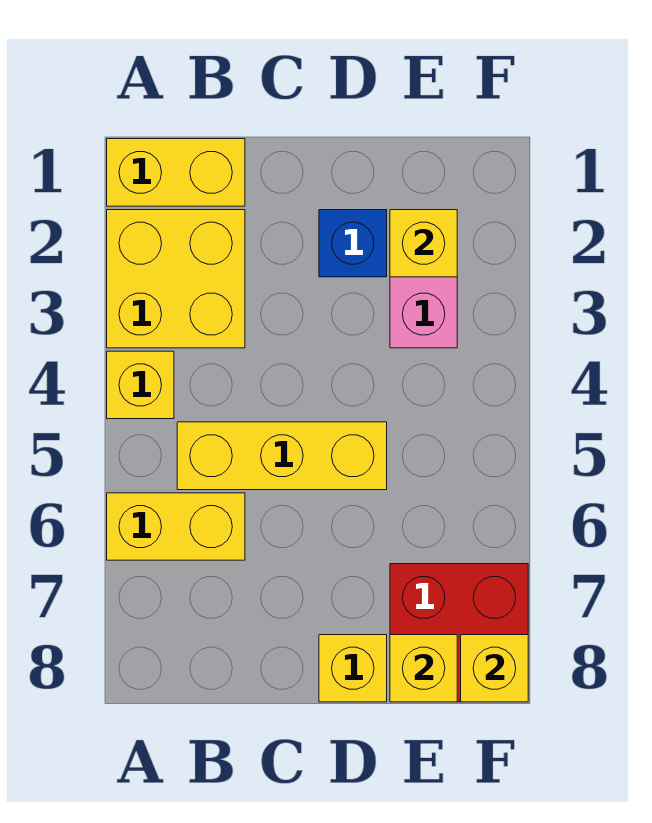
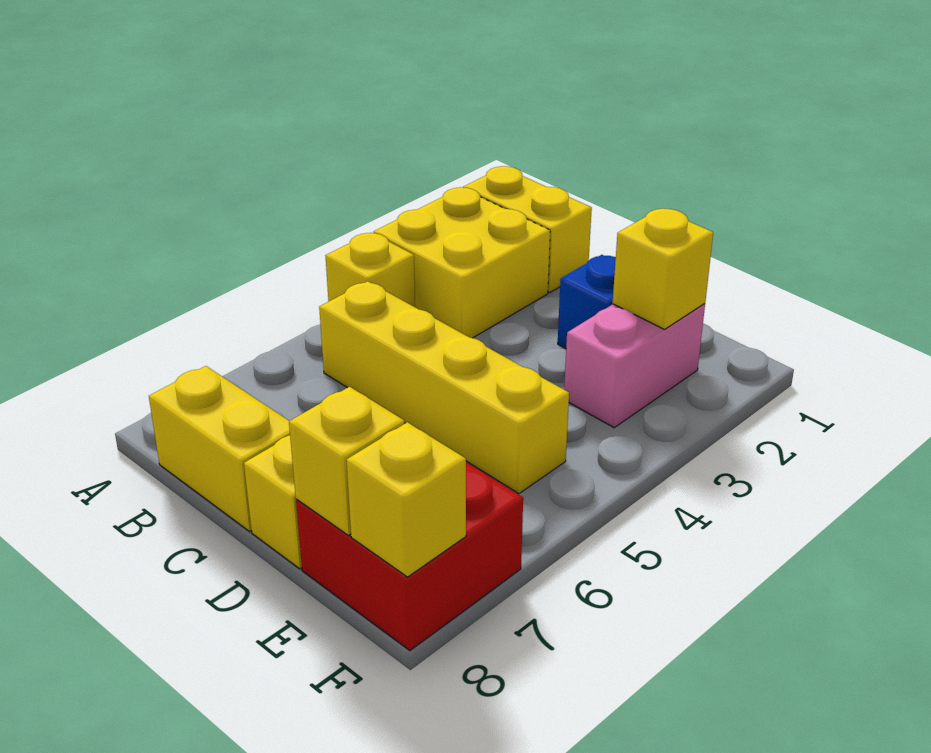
yellow 1x2 brick [107,493,245,560] -> yellow 1x2 brick moved to [149,366,290,531]
yellow 1x3 brick [177,422,387,490] -> yellow 1x4 brick [319,281,569,494]

